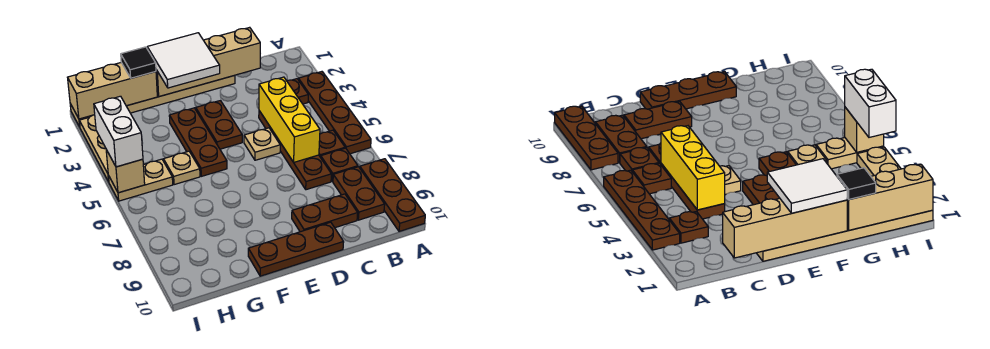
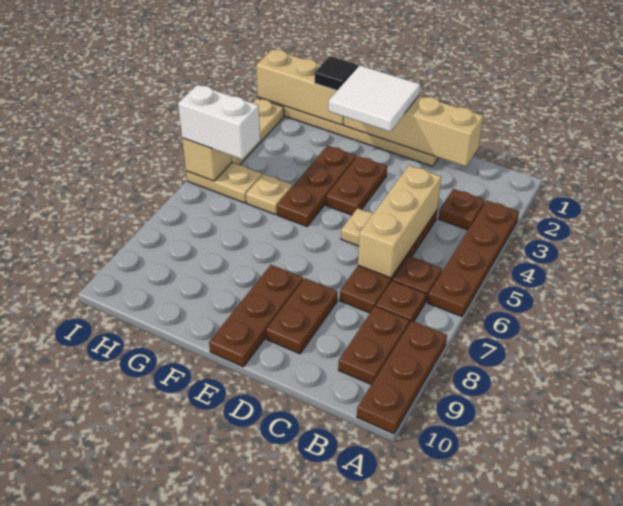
yellow 1x3 brick [259,77,320,162] -> tan 1x3 brick [358,166,441,278]
brown 1x2 plate [292,194,358,232] -> brown 1x2 plate turned to [266,278,338,354]
brown 1x3 plate [248,222,344,276] -> brown 1x3 plate turned to [209,265,303,367]
white 1x2 brick [94,96,143,167] -> white 1x2 brick turned to [178,85,260,159]

